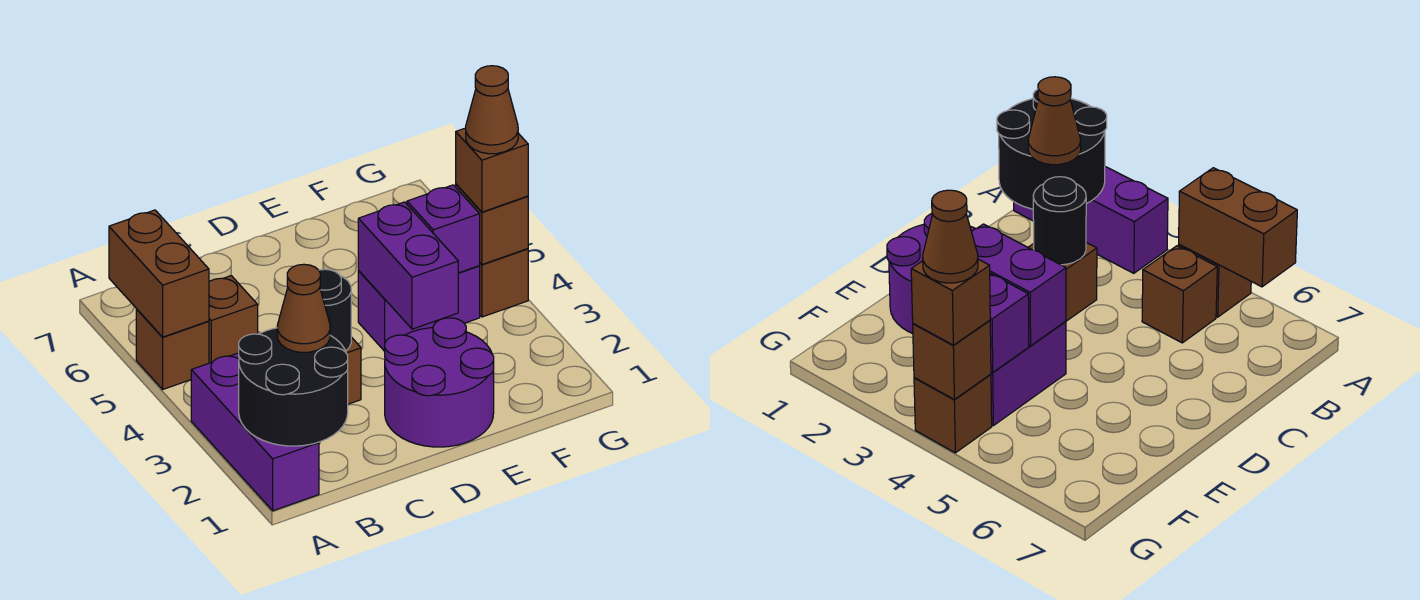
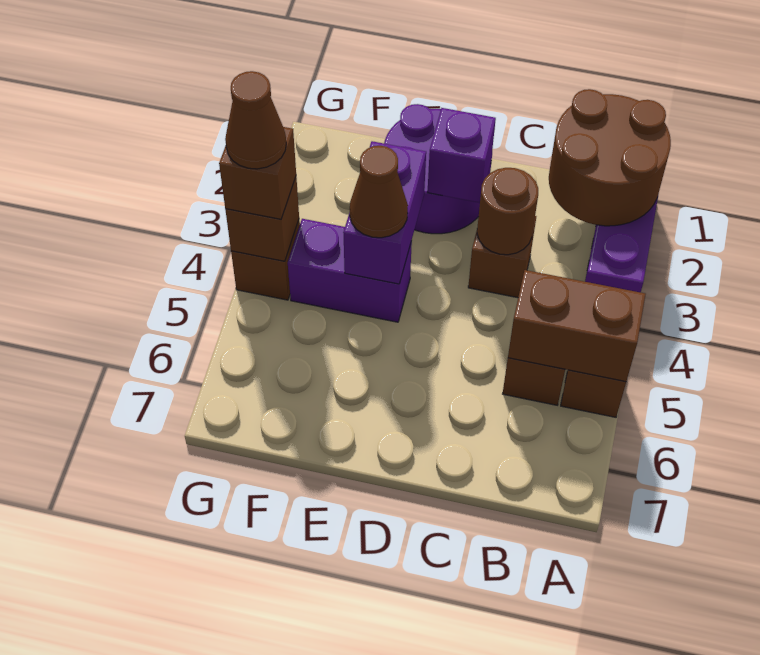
black 2x2 round brick [239,328,348,446] -> brown 2x2 round brick [549,89,671,226]
brown 1x2 brick [109,210,209,337] -> brown 1x2 brick turned to [508,270,646,382]
brown 1x1 cone [277,264,330,352] -> brown 1x1 cone moved to [350,146,408,238]
black 1x1 round brick [319,269,351,351] -> brown 1x1 round brick [477,168,538,255]
purple 1x1 brick [407,185,480,273] -> purple 1x1 brick moved to [428,108,496,203]

